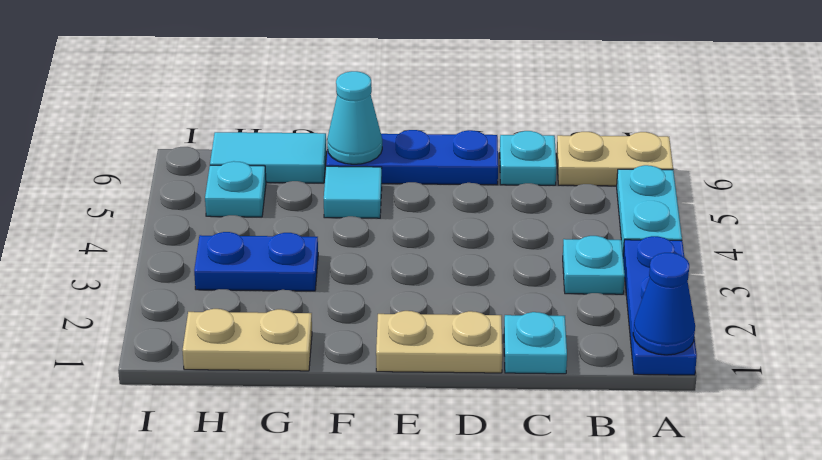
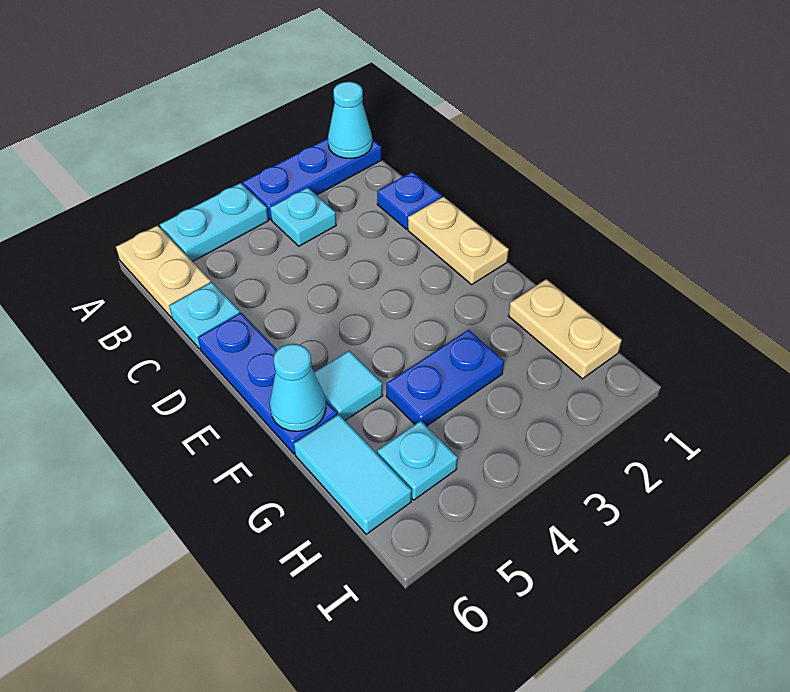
blue 1x1 cone [633,253,695,355] -> cyan 1x1 cone [328,82,372,158]
cyan 1x1 plate [504,312,567,374] -> blue 1x1 plate [377,172,442,229]
blue 1x2 plate [194,232,318,291] -> blue 1x2 plate turned to [386,330,504,426]

